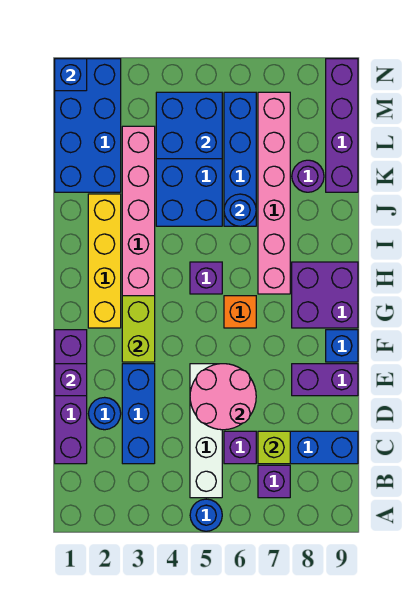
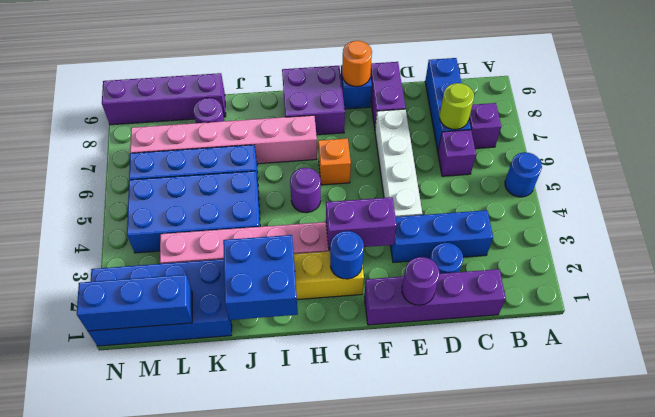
white 1x4 brick [190,364,222,498] -> white 1x4 brick turned to [375,109,422,217]
lime 1x1 brick [258,431,290,464] -> lime 1x1 round brick [440,83,474,129]
pink 2x2 round brick [190,364,256,430] -> none
purple 1x1 brick [55,364,87,396] -> purple 1x1 round brick [402,257,439,305]
lime 1x2 brick [122,296,155,362] -> purple 1x2 brick [326,197,397,250]
none -> orange 1x1 round brick [342,41,372,87]
purple 1x1 brick [190,262,222,294] -> purple 1x1 round brick [290,168,321,213]
blue 1x1 round brick [224,194,256,226] -> blue 1x1 round brick moved to [330,231,364,279]
blue 2x2 brick [156,92,222,159] -> blue 2x2 brick moved to [223,235,298,320]
blue 1x1 brick [55,59,87,91] -> blue 1x3 brick [77,275,192,331]

